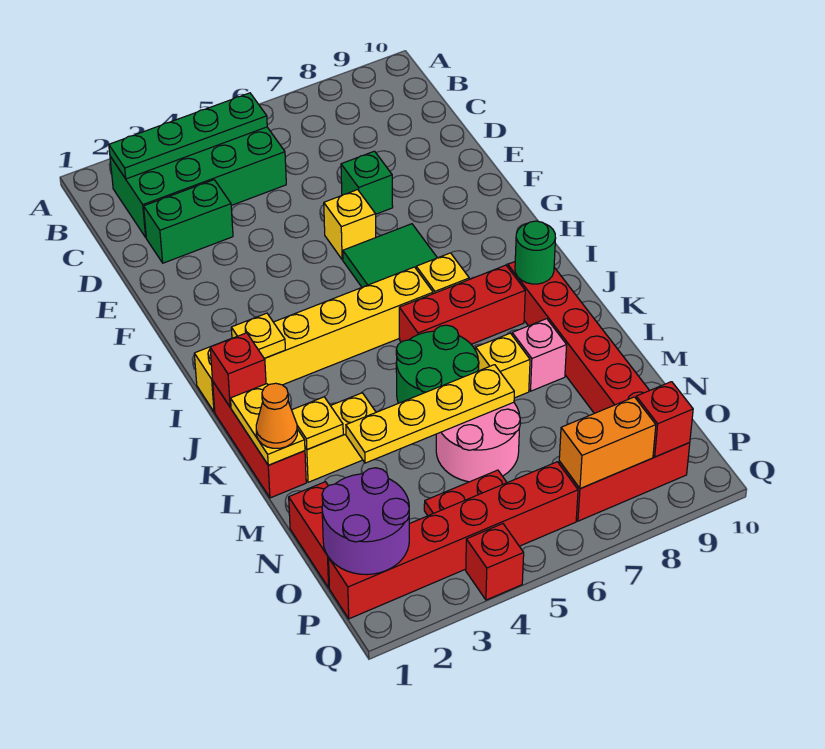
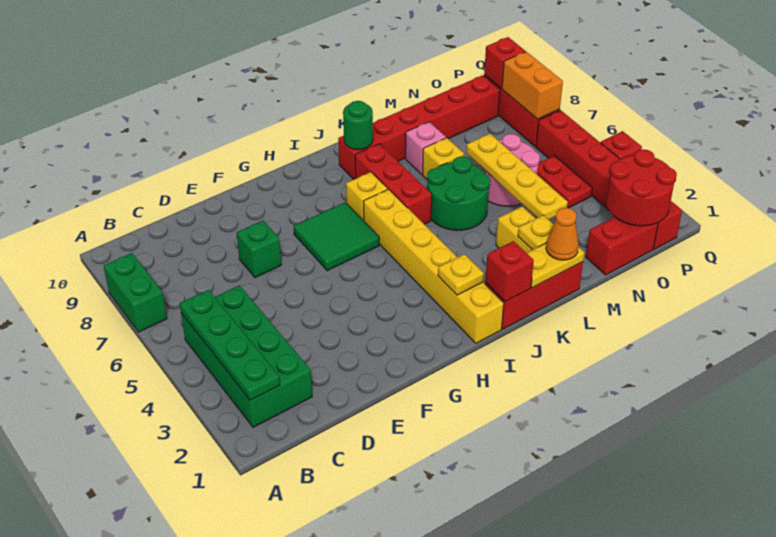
green 1x2 brick [144,180,233,263] -> green 1x2 brick moved to [104,253,167,332]
yellow 1x1 brick [324,190,376,260] -> none
purple 2x2 round brick [322,468,409,575] -> red 2x2 round brick [606,149,677,226]

